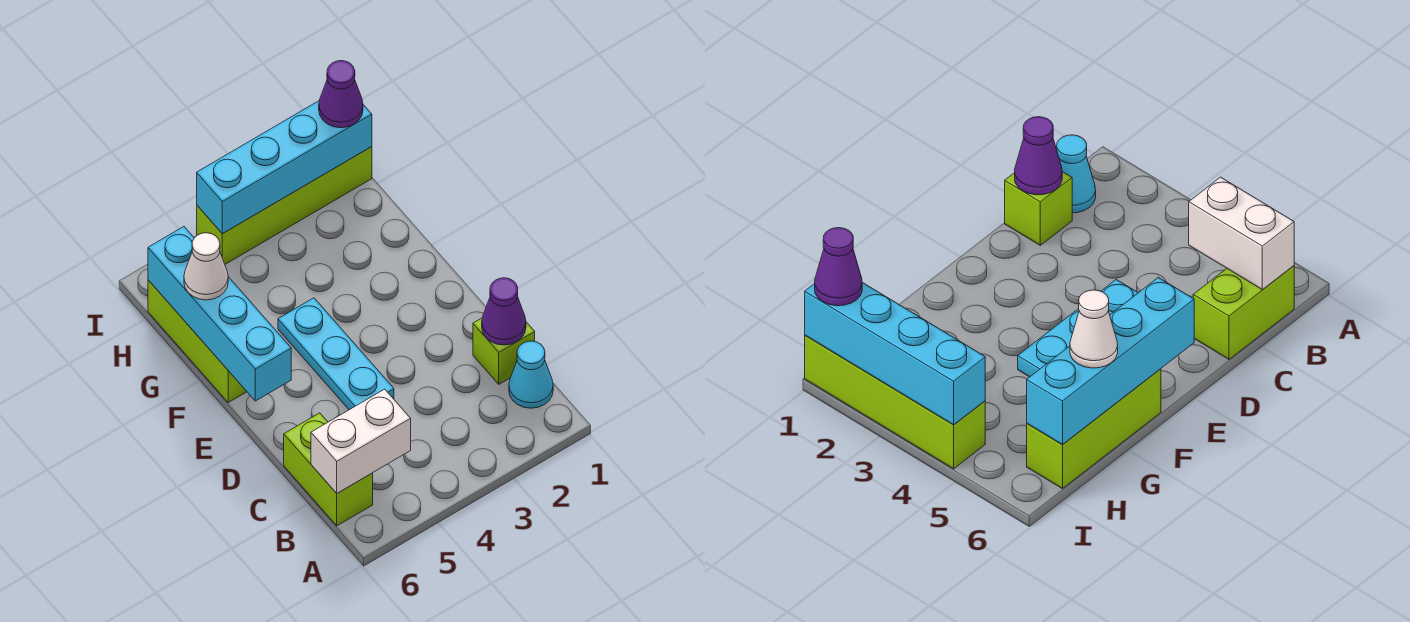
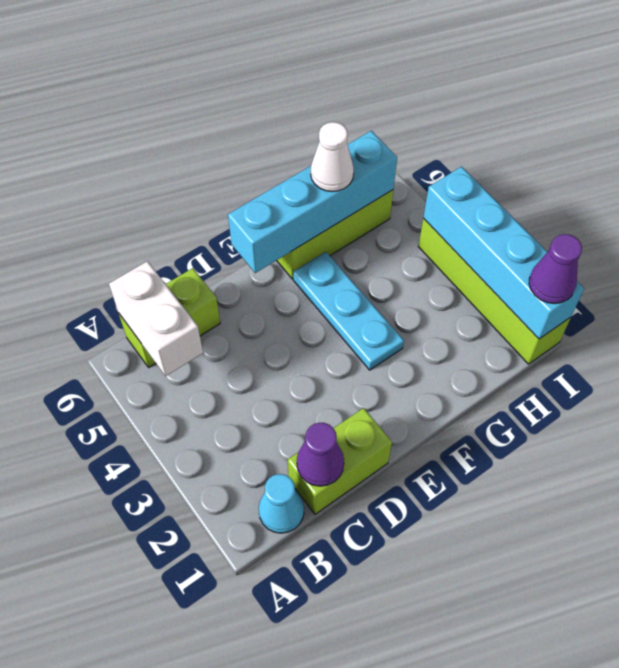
lime 1x1 brick [473,318,535,384] -> lime 1x2 brick [288,408,392,514]
cyan 1x3 plate [278,298,394,410] -> cyan 1x3 plate turned to [293,252,404,370]

